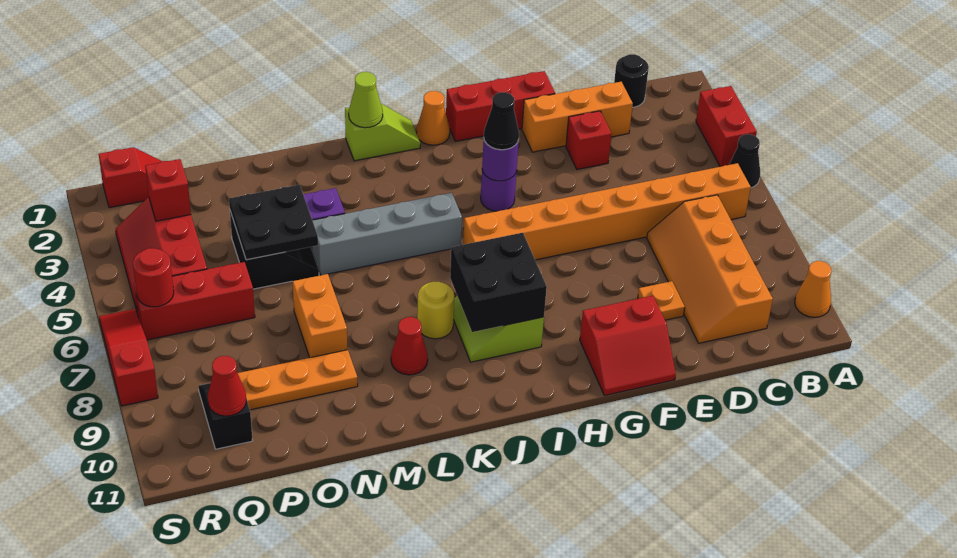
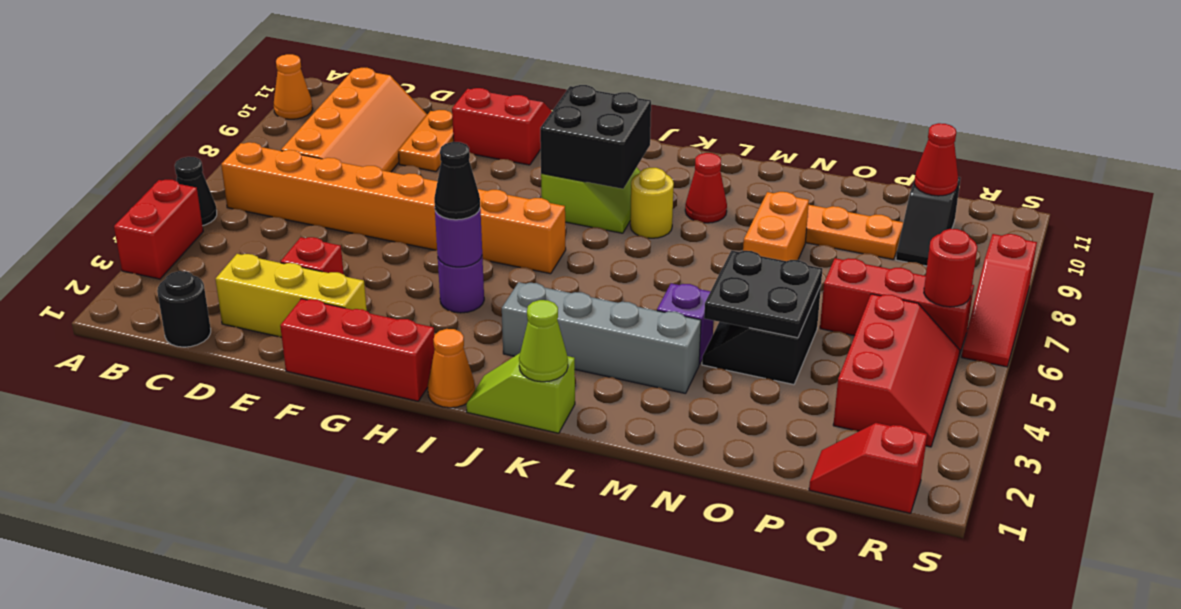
orange 1x3 brick [522,82,633,152] -> yellow 1x3 brick [216,254,367,337]
orange 1x1 plate [638,281,685,320] -> orange 1x2 plate [398,110,454,172]
grey 1x4 brick [312,193,462,275] -> grey 1x4 brick moved to [502,282,701,394]
red 1x1 brick [145,159,191,221] -> none

